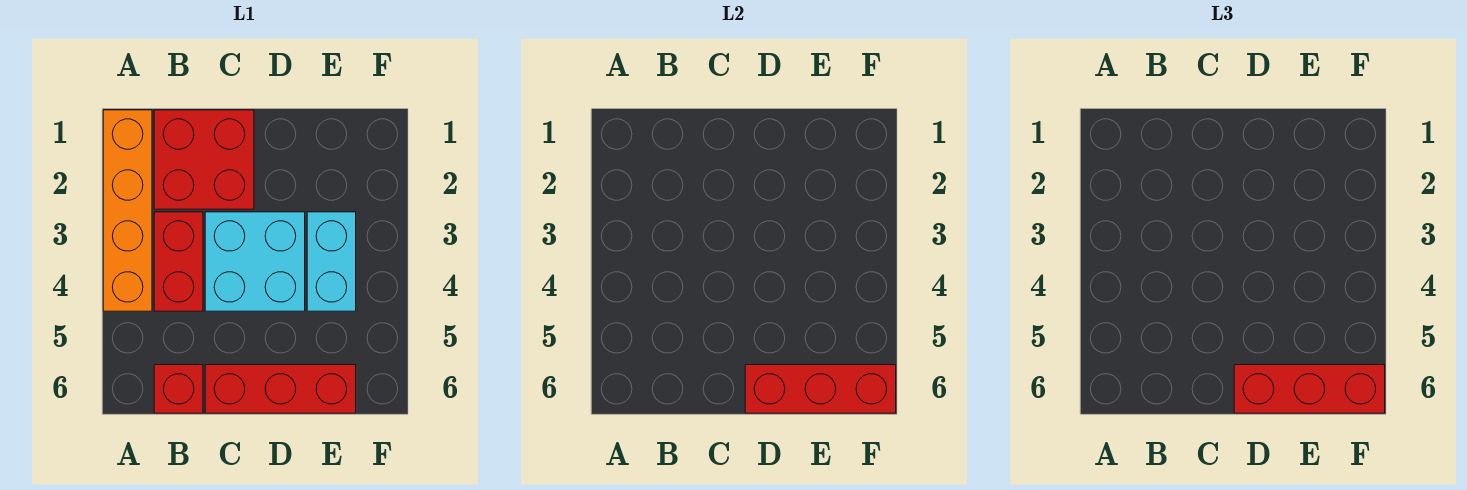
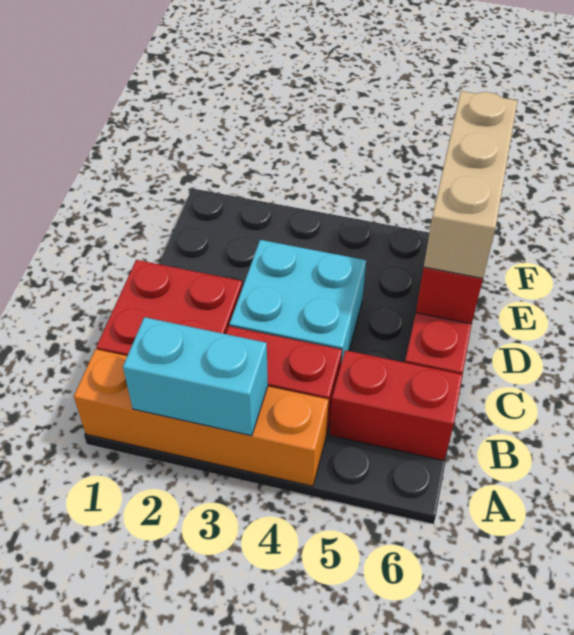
red 1x1 brick [154,365,203,413] -> red 1x2 brick [330,350,463,460]
red 1x3 brick [1234,365,1385,413] -> tan 1x3 brick [424,91,518,278]
cyan 1x2 brick [307,212,356,311] -> cyan 1x2 brick moved to [123,317,268,436]

